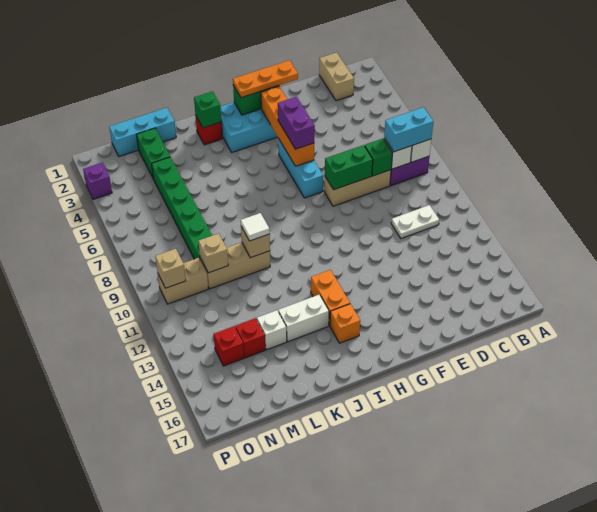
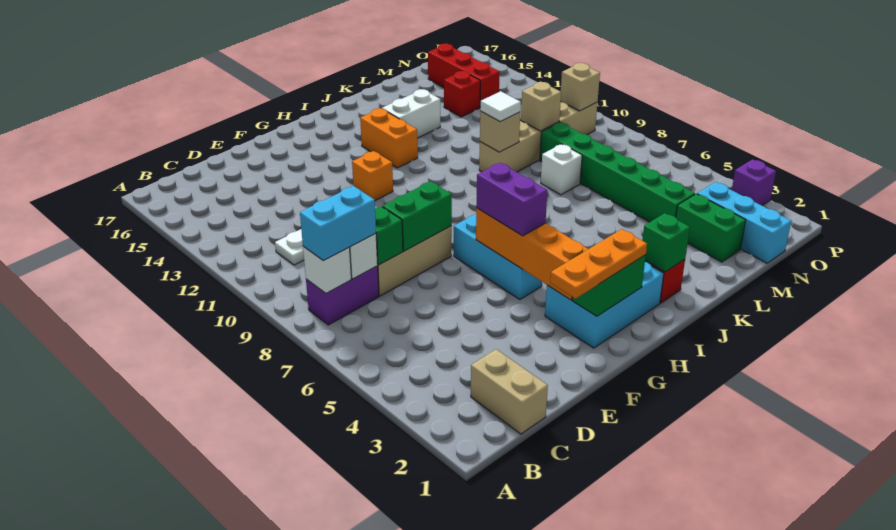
orange 1x1 brick [330,304,360,343] -> orange 1x1 brick moved to [352,151,393,201]
cyan 1x3 brick [109,108,176,156] -> cyan 1x3 brick turned to [697,182,791,263]
white 1x1 brick [257,310,287,350] -> white 1x1 brick moved to [541,144,582,195]
red 1x1 brick [214,326,244,366] -> red 1x3 brick [428,44,500,102]

